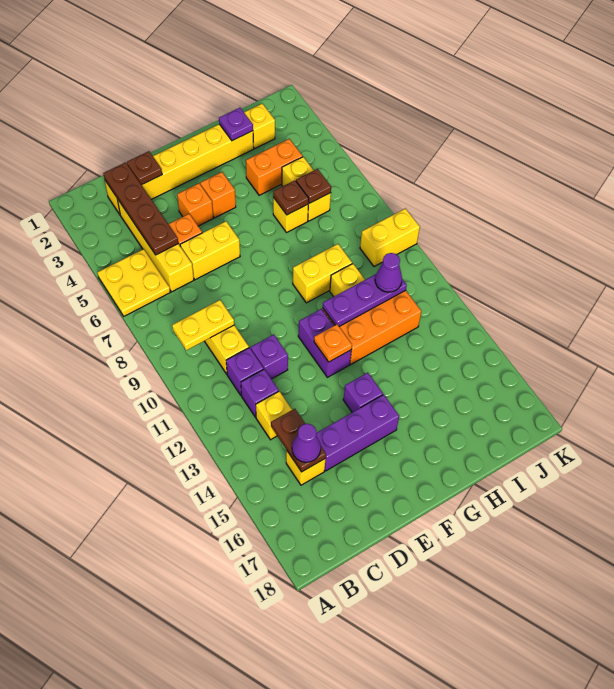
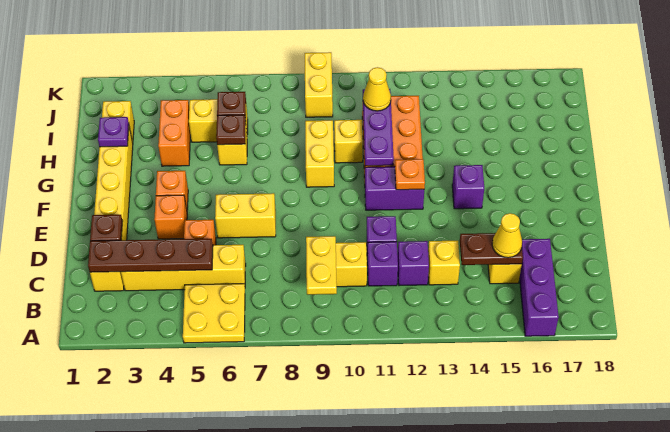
purple 1x1 cone [292,424,321,462] -> yellow 1x1 cone [492,213,522,258]
yellow 1x2 brick [180,221,240,280] -> yellow 1x2 brick turned to [215,193,276,238]
purple 1x3 brick [316,395,399,471] -> purple 1x3 brick moved to [520,239,559,336]
purple 1x1 cone [375,253,402,292] -> yellow 1x1 cone [363,67,391,111]

